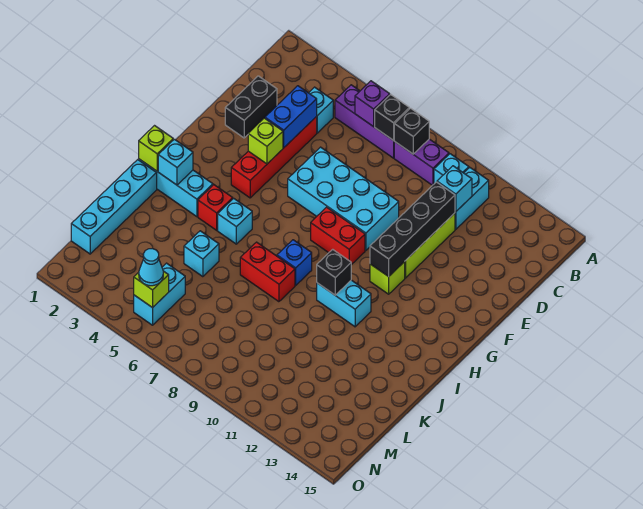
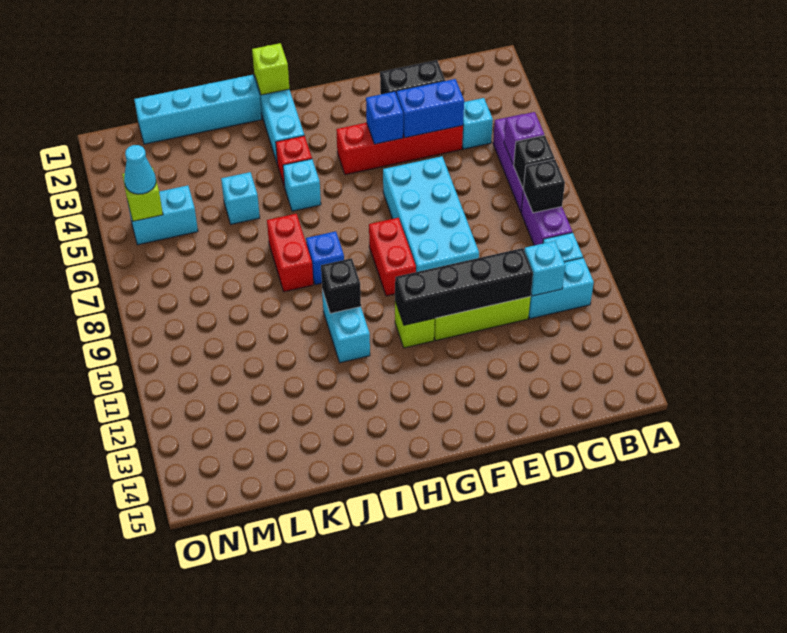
lime 1x1 brick [248,118,283,164] -> blue 1x1 brick [366,92,403,144]
cyan 1x1 brick [158,139,193,185] -> none

